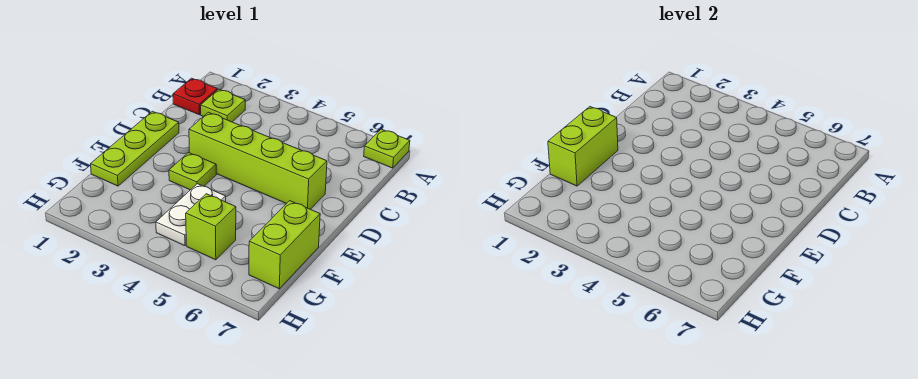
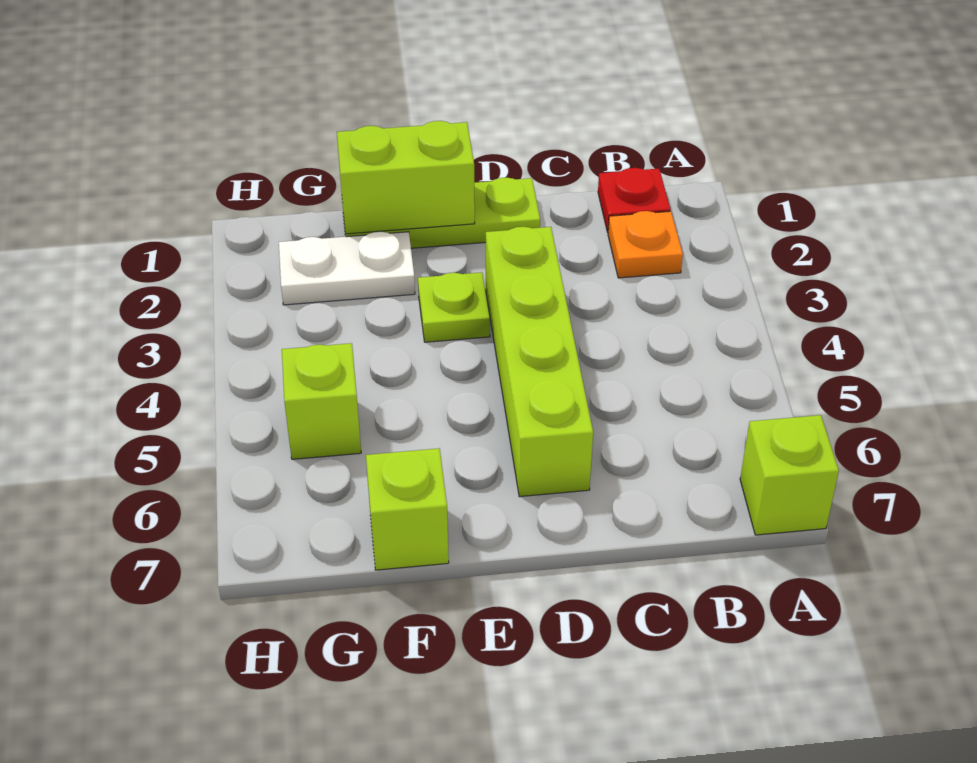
lime 1x1 plate [364,129,410,168] -> lime 1x1 brick [740,415,839,535]
lime 1x1 plate [201,89,245,122] -> orange 1x1 plate [608,211,683,278]
white 1x2 plate [156,184,226,246] -> white 1x2 plate moved to [279,232,415,305]
lime 1x2 brick [249,201,320,289] -> lime 1x1 brick [366,448,449,570]

